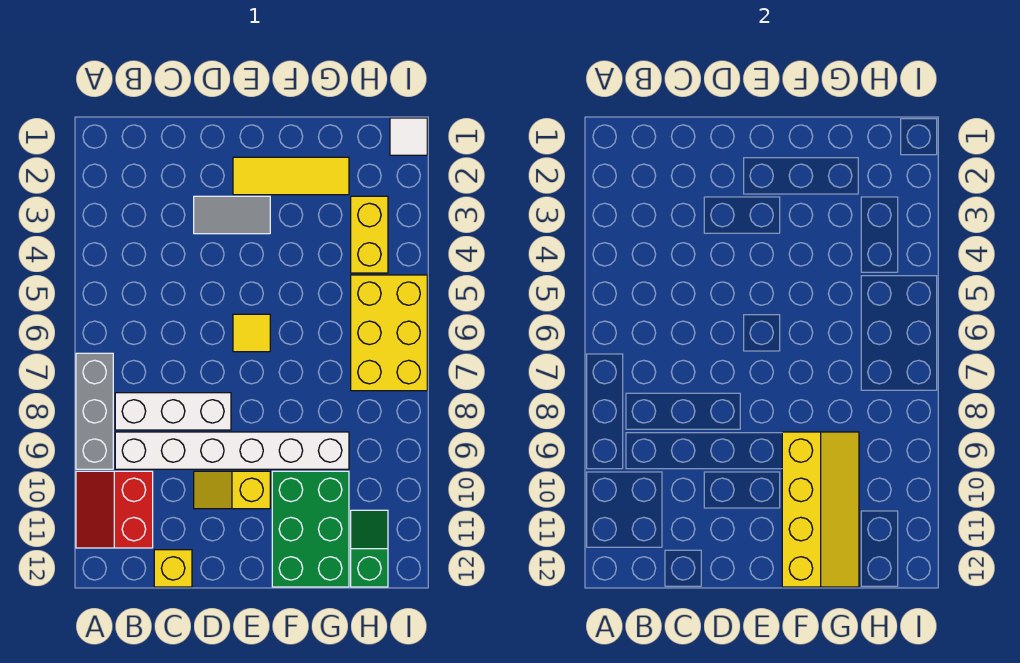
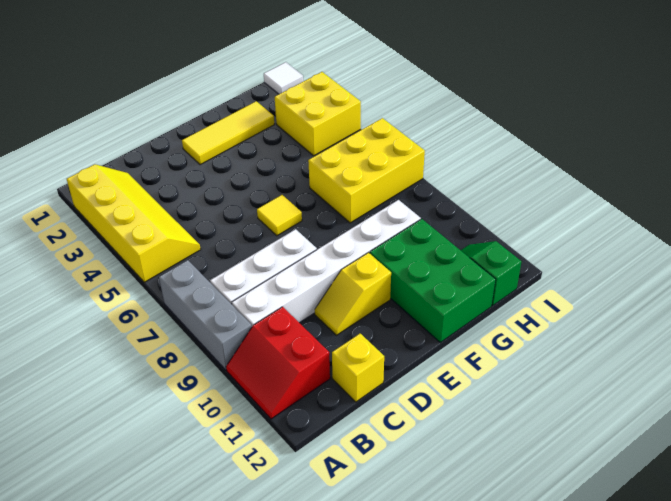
grey 1x2 tile [194,196,270,234] -> none
yellow 2x4 slope [782,432,859,587] -> yellow 2x4 slope moved to [67,164,201,282]
yellow 1x2 brick [351,196,388,273] -> yellow 2x2 brick [275,72,361,156]
yellow 2x3 brick [351,275,427,391] -> yellow 2x3 brick turned to [308,118,425,223]

